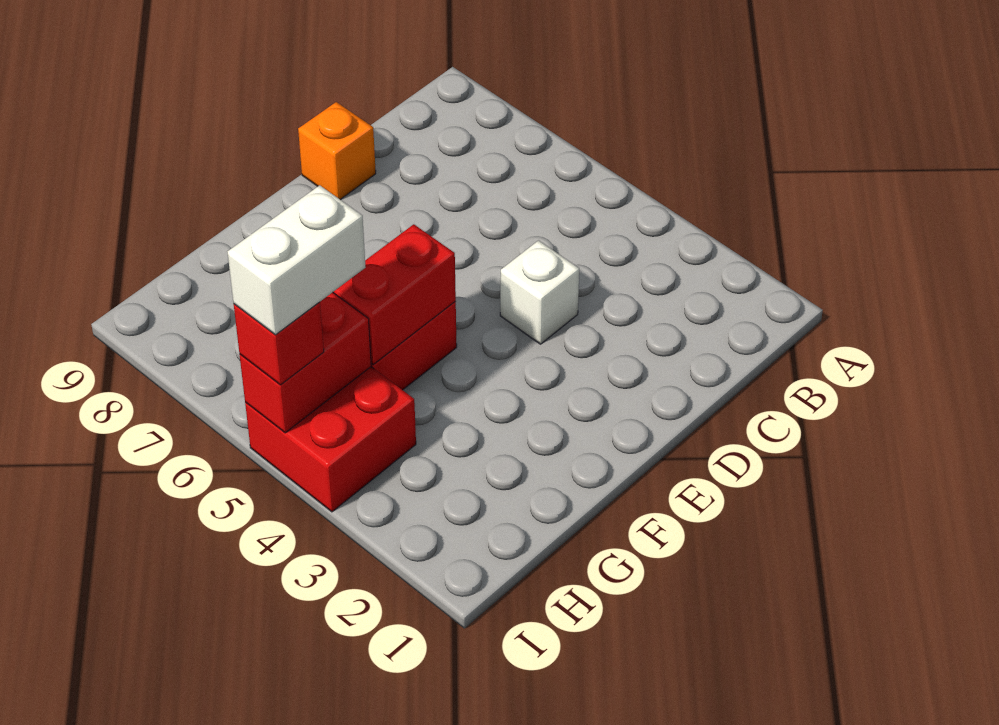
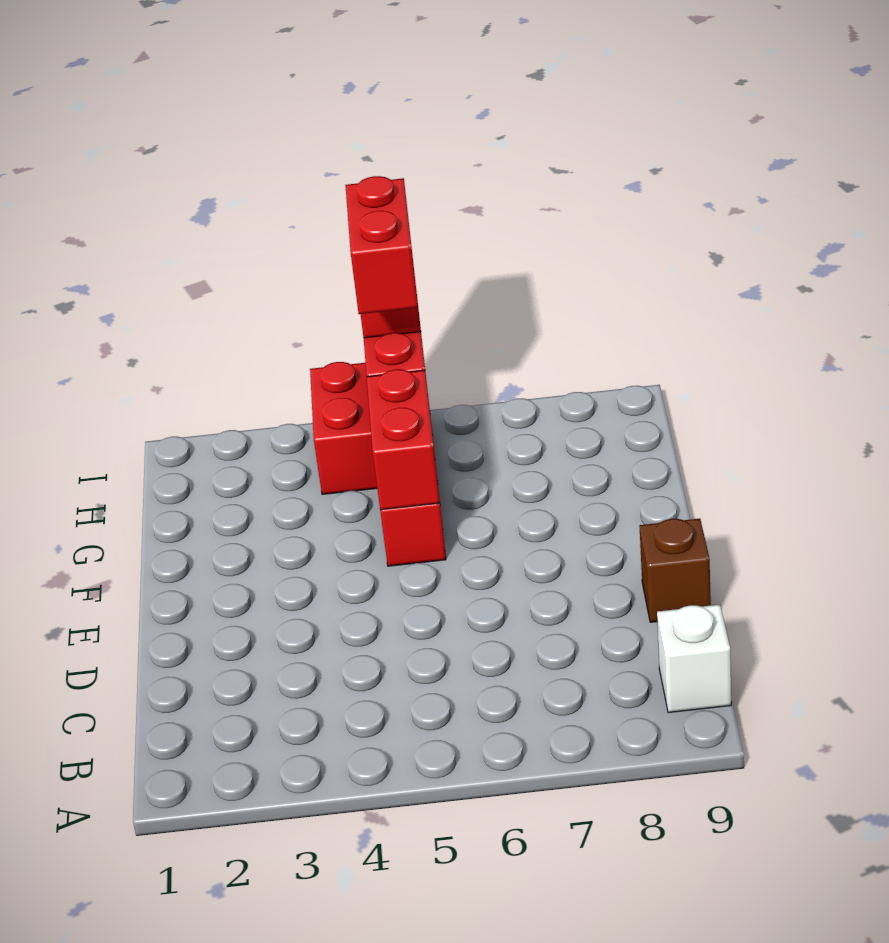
white 1x1 brick [500,241,579,344] -> white 1x1 brick moved to [657,605,731,713]
orange 1x1 brick [298,102,376,199] -> brown 1x1 brick [640,519,711,622]
white 1x2 brick [228,185,366,335] -> red 1x2 brick [345,176,418,314]

